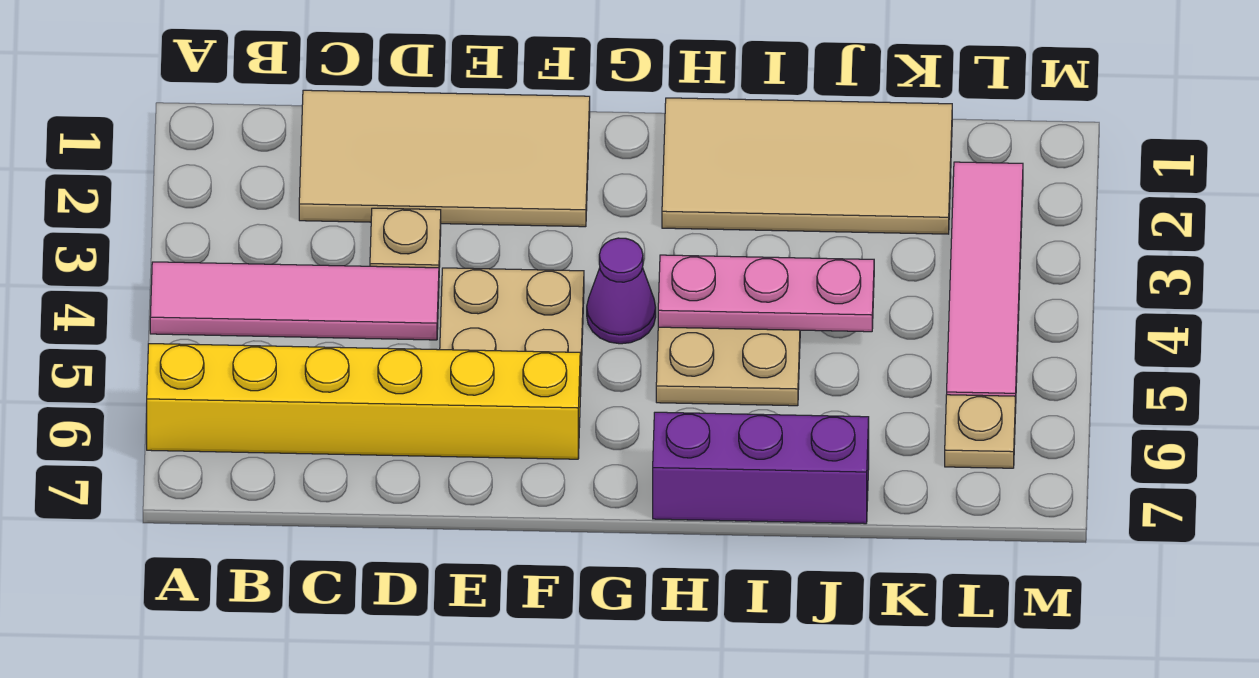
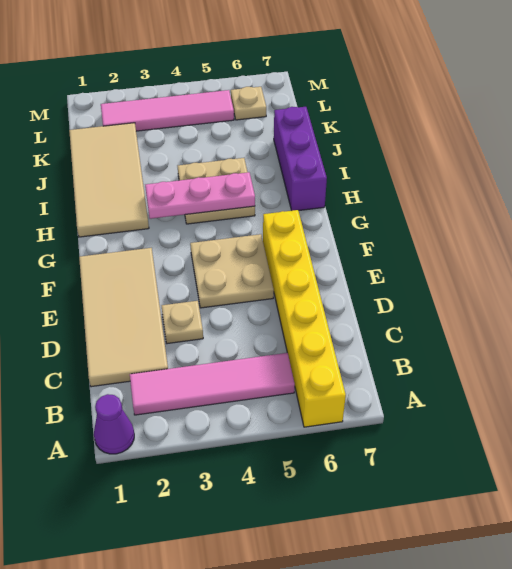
pink 1x4 tile [150,262,439,340] -> pink 1x4 tile turned to [130,353,295,415]
purple 1x1 cone [587,238,656,344] -> purple 1x1 cone moved to [94,394,134,454]
pink 1x3 plate [658,255,874,332] -> pink 1x3 plate turned to [145,172,255,219]

